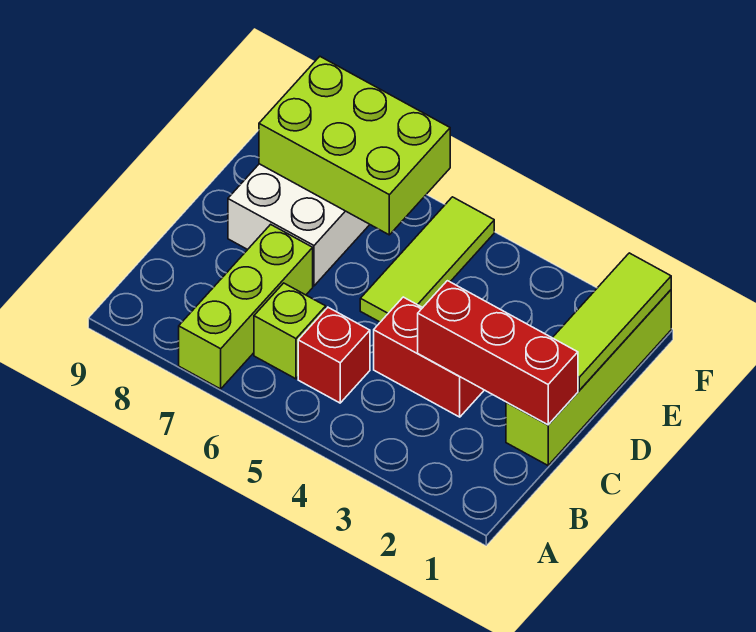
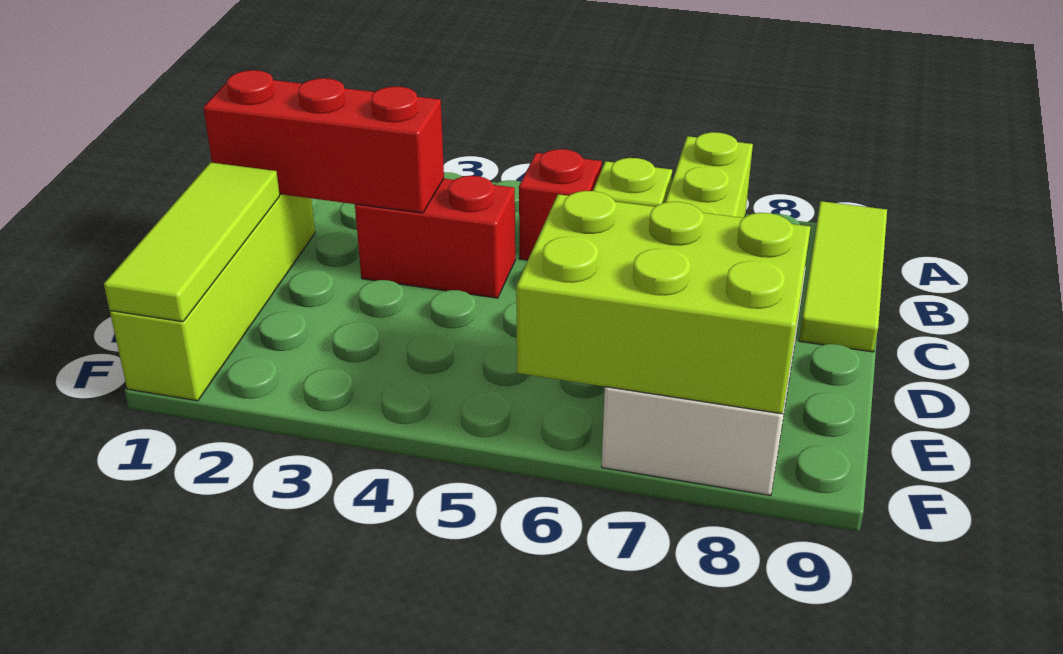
lime 1x3 tile [360,197,494,322] -> lime 1x3 tile moved to [799,201,887,352]

